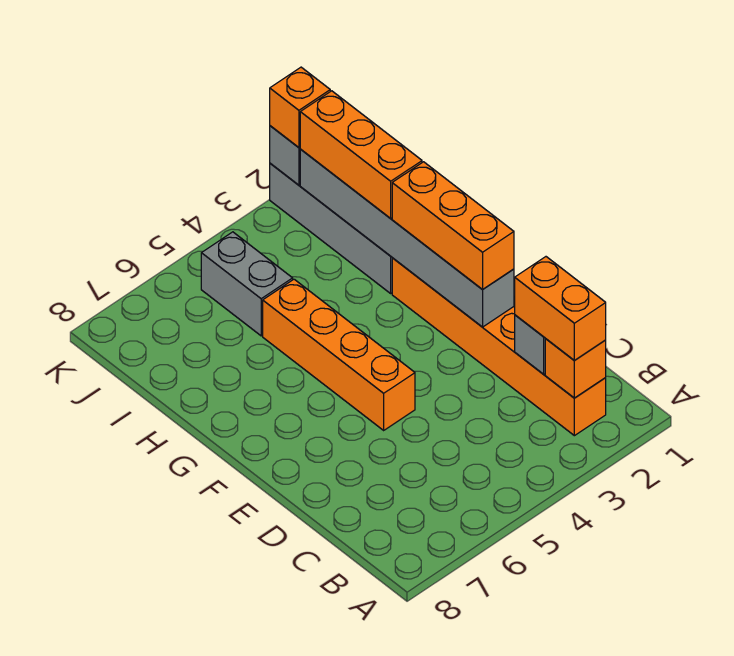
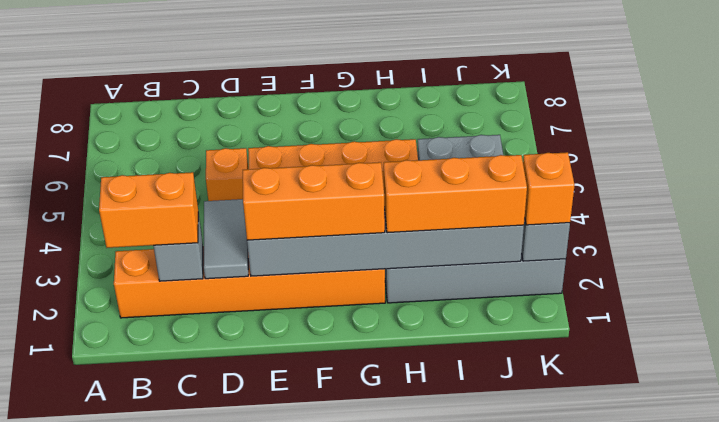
orange 1x1 brick [545,339,606,398] -> orange 1x1 brick moved to [206,148,248,201]
none -> grey 1x2 tile [203,199,248,279]

